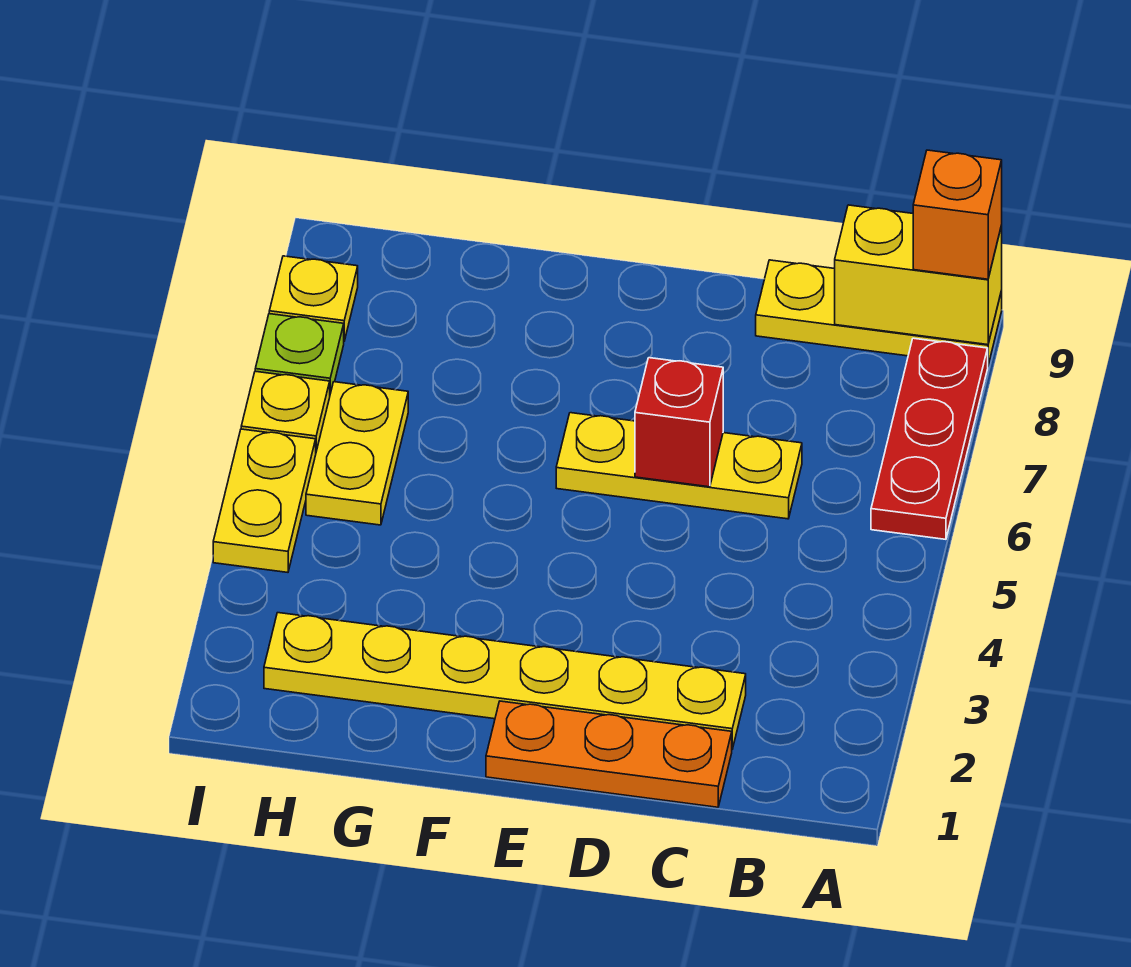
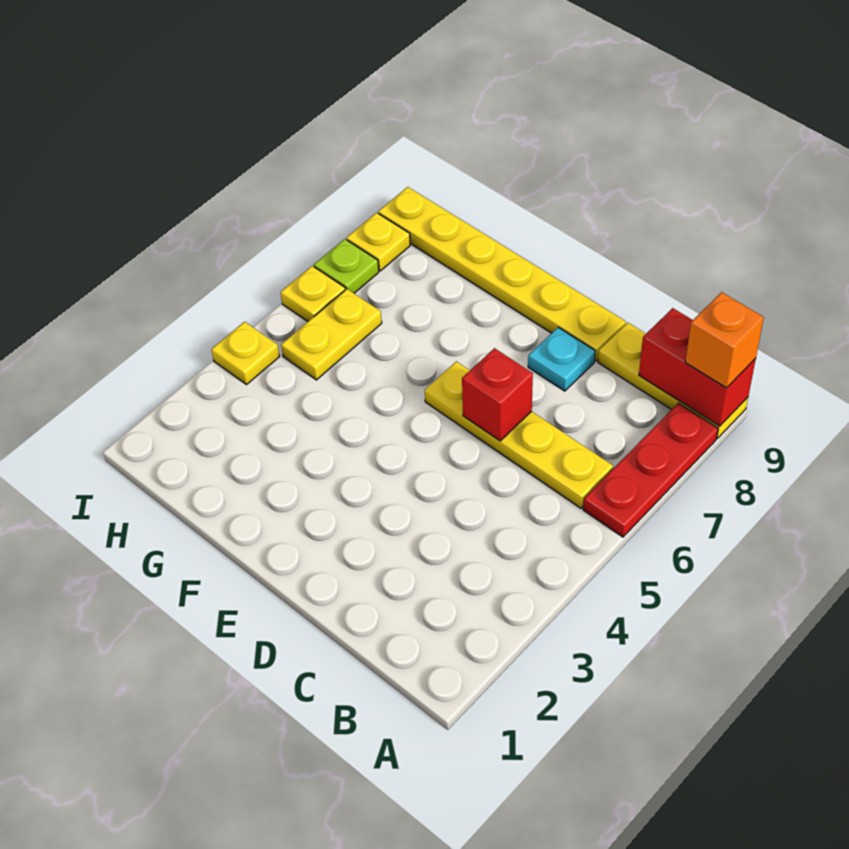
yellow 1x2 brick [835,205,1002,345] -> red 1x2 brick [639,308,756,426]
orange 1x3 plate [486,701,732,807] -> none
yellow 1x6 plate [264,613,746,749] -> yellow 1x6 plate moved to [378,187,626,361]
yellow 1x3 plate [556,413,802,519] -> yellow 1x4 plate [425,361,613,508]
none -> cyan 1x1 plate [528,327,595,391]
yellow 1x2 plate [213,429,316,572] -> yellow 1x1 plate [211,322,279,385]

